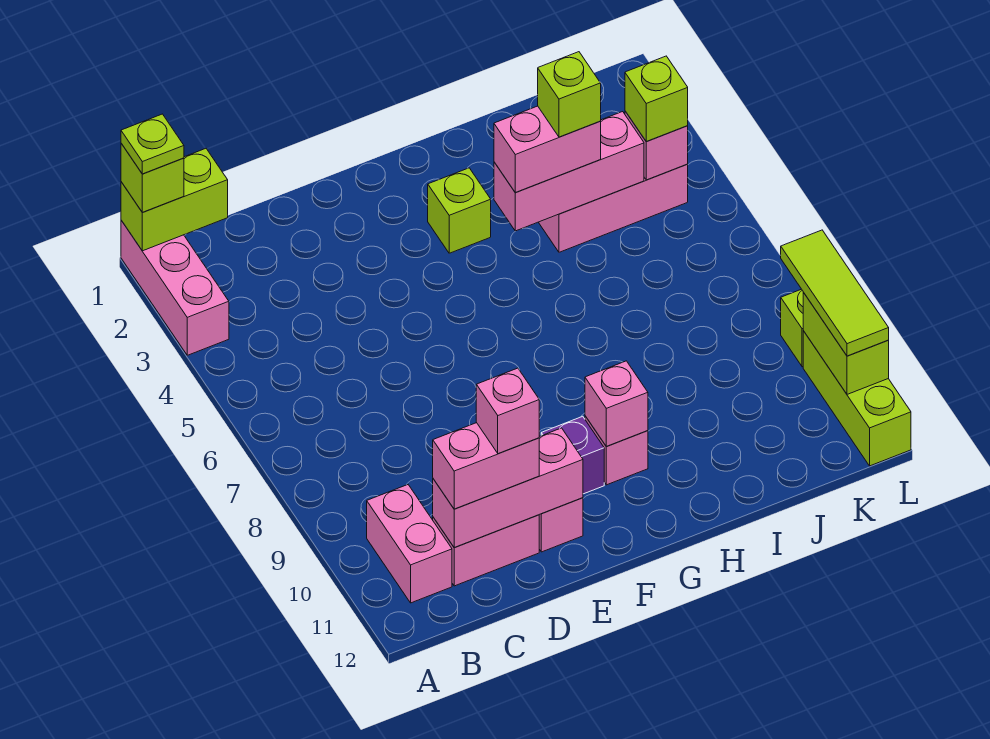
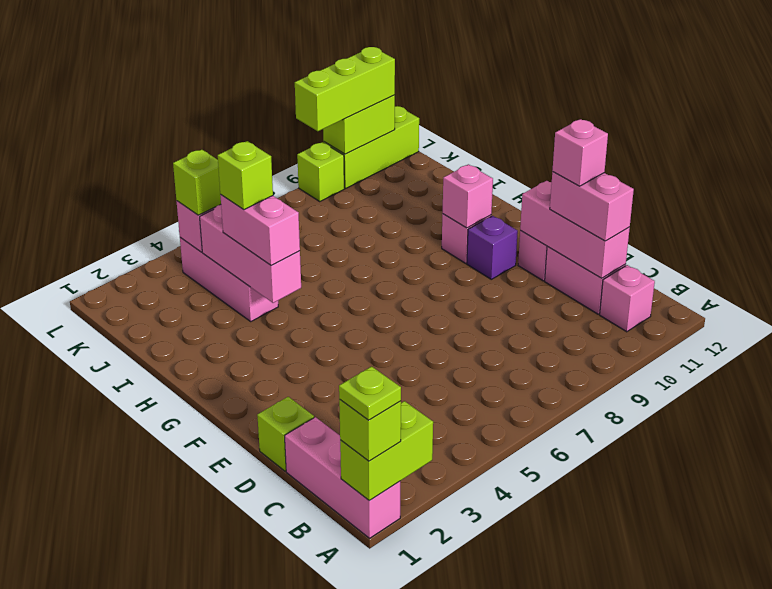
pink 1x3 brick [121,220,229,355] -> pink 1x3 brick turned to [285,417,400,538]
lime 1x2 brick [121,149,228,251] -> lime 1x2 brick turned to [340,401,433,501]
pink 1x2 brick [367,485,452,603] -> pink 1x1 brick [600,265,655,332]
lime 1x1 brick [428,168,491,253] -> lime 1x1 brick moved to [257,397,314,471]
lime 1x3 tile [781,230,889,356] -> lime 1x3 brick [295,47,395,131]

